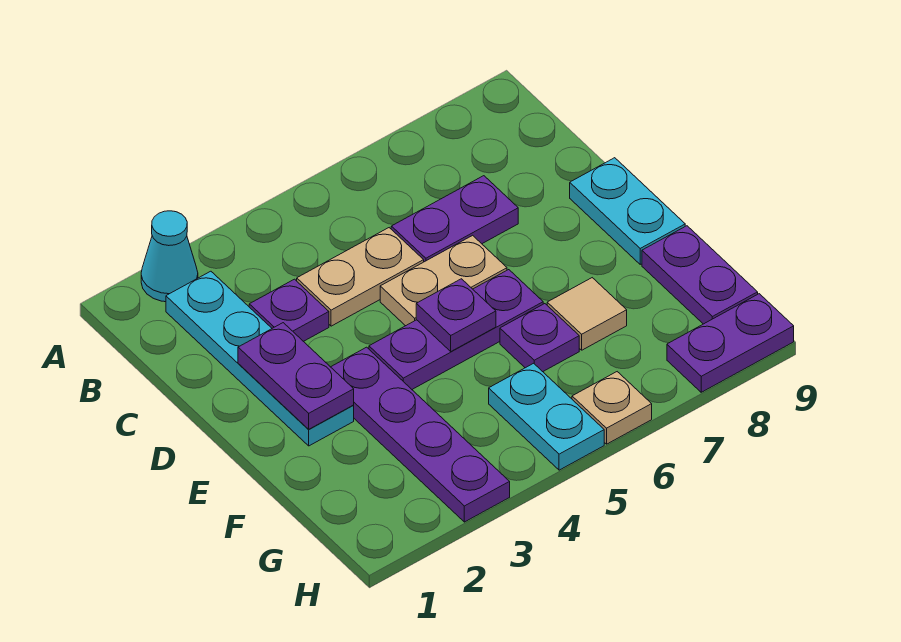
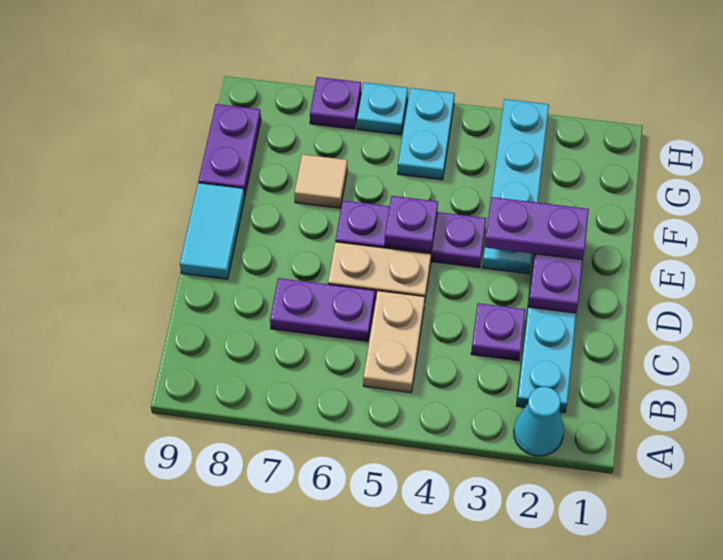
tan 1x2 plate [297,228,424,326] -> tan 1x2 plate turned to [363,291,425,392]
cyan 1x2 plate [570,158,685,264] -> cyan 1x2 tile [180,183,245,279]
purple 1x4 plate [331,347,510,522] -> cyan 1x4 plate [482,99,549,274]
purple 1x1 plate [500,304,579,372] -> purple 1x1 plate moved to [310,77,361,129]
tan 1x1 plate [572,372,652,444] -> cyan 1x1 plate [357,83,408,135]
purple 1x2 plate [667,294,794,392] -> purple 1x2 plate moved to [485,197,589,260]

